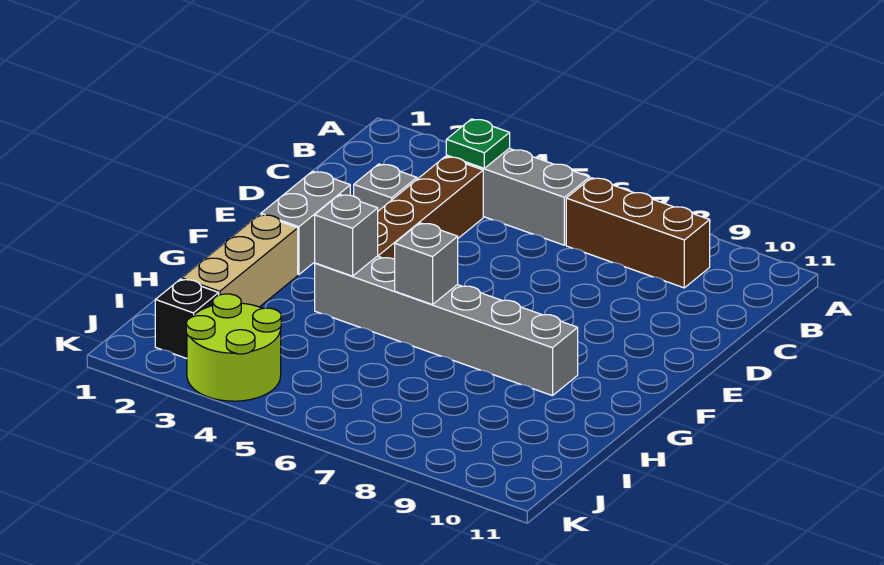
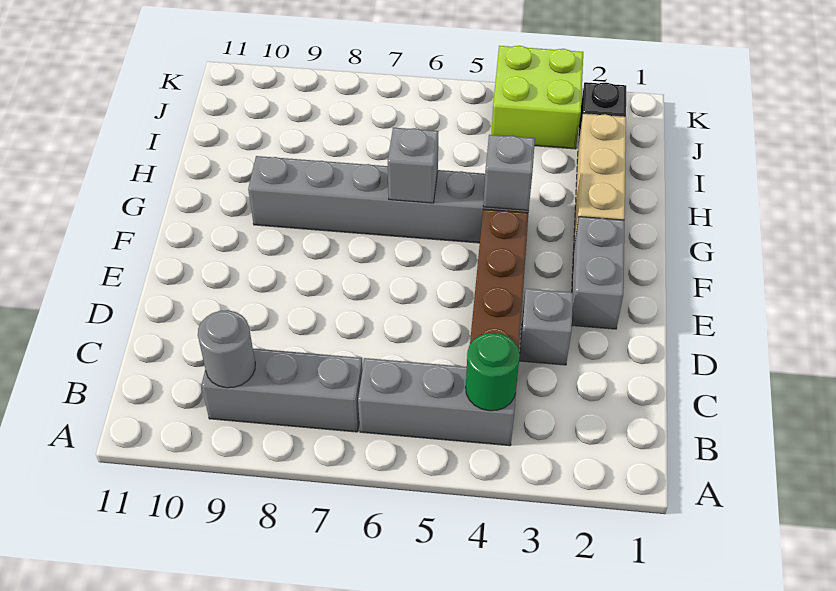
green 1x1 plate [446,119,510,168] -> green 1x1 round brick [466,333,520,411]
brown 1x3 brick [566,178,710,288] -> grey 1x3 brick [201,349,363,432]
none -> grey 1x1 round brick [198,310,255,388]
lime 2x2 round brick [186,294,281,401] -> lime 2x2 brick [491,46,583,149]

